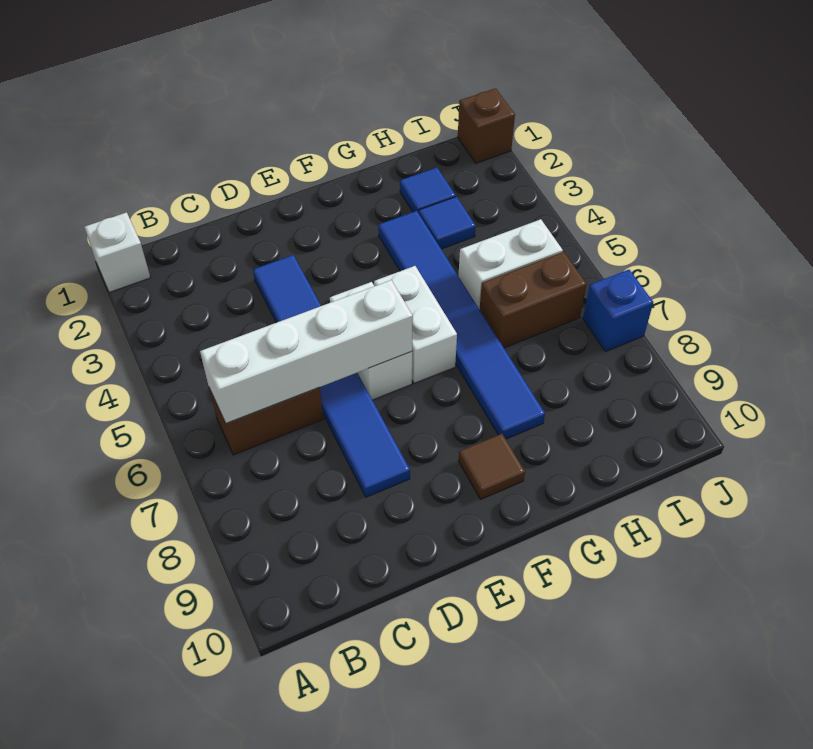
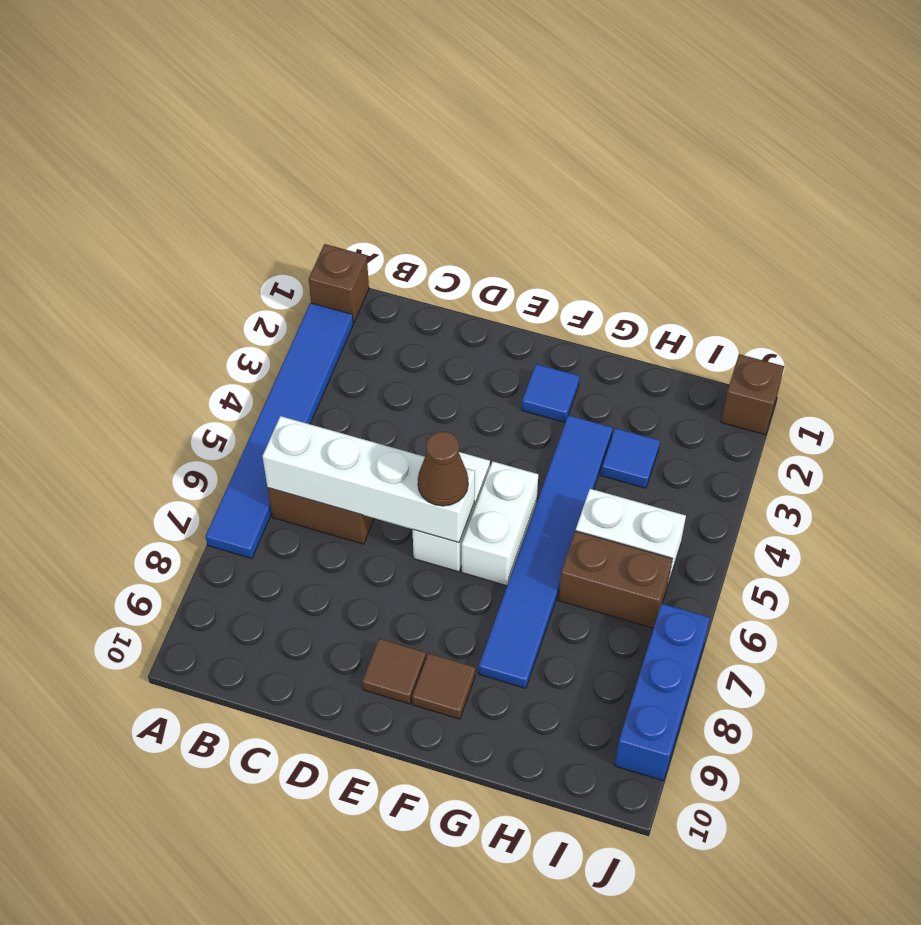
white 1x1 brick [84,212,151,292] -> brown 1x1 brick [309,244,369,323]
blue 1x6 tile [253,255,410,497] -> blue 1x6 tile moved to [206,303,353,559]
none -> brown 1x1 cone [418,432,468,506]
none -> brown 1x1 tile [362,639,426,704]
blue 1x1 tile [400,167,456,213] -> blue 1x1 tile moved to [522,364,580,422]
blue 1x1 brick [583,270,653,351] -> blue 1x3 brick [615,604,710,781]

